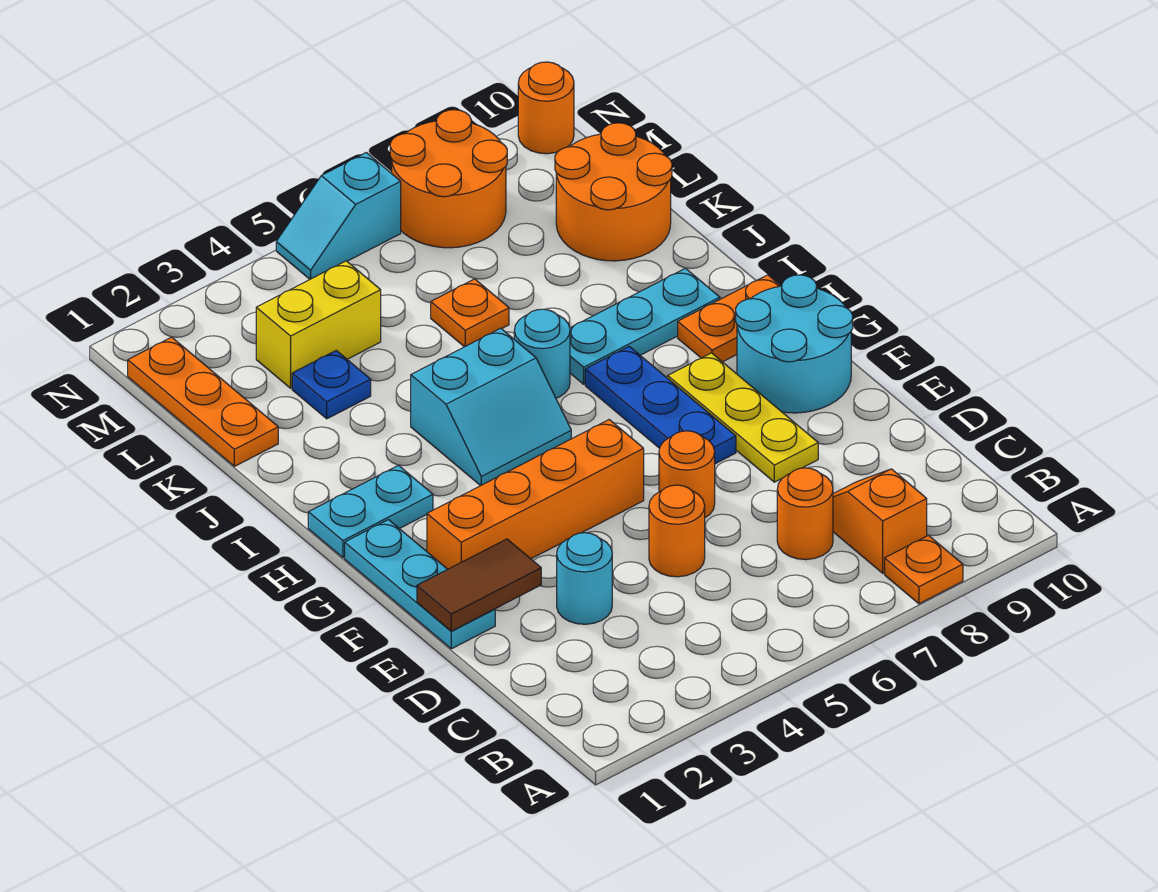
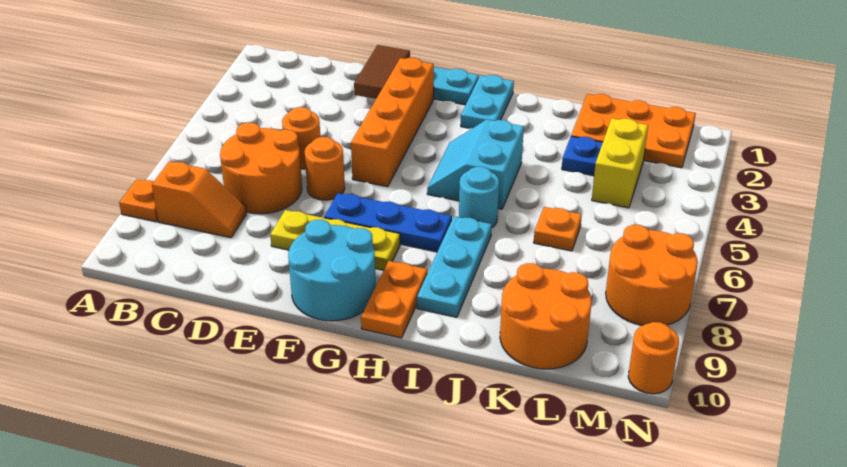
orange 1x1 round brick [777,468,833,560] -> orange 2x2 round brick [220,123,302,214]
cyan 1x1 round brick [557,533,612,624] -> none
orange 1x3 plate [128,337,278,466] -> orange 2x3 plate [571,94,696,168]
cyan 1x2 slope [276,153,401,279] -> none

